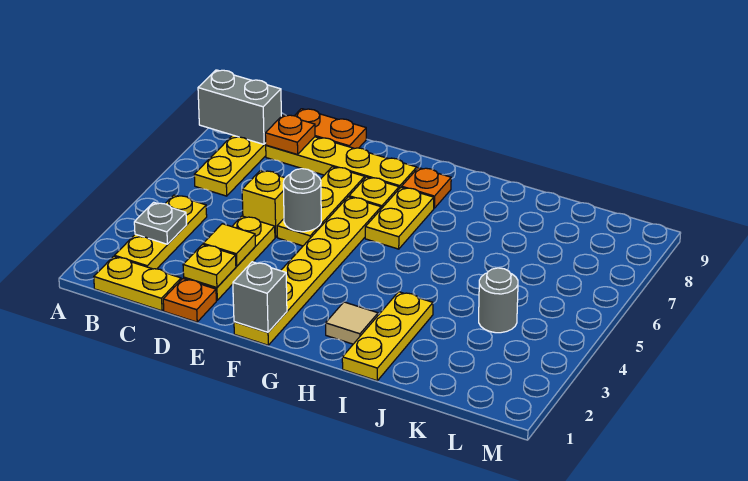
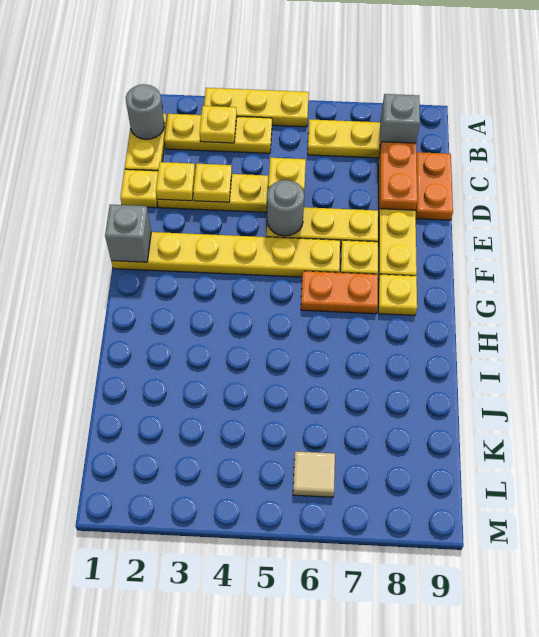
grey 1x2 brick [198,70,281,144] -> grey 1x1 brick [380,94,420,148]
grey 1x1 plate [134,202,187,244] -> yellow 1x1 plate [200,106,237,143]
orange 1x1 plate [265,115,315,154] -> orange 1x2 plate [380,142,417,210]
orange 1x1 plate [163,279,216,322] -> yellow 1x1 plate [120,169,158,208]
yellow 1x1 tile [203,224,255,266] -> yellow 1x1 plate [193,164,232,202]
yellow 1x2 plate [365,187,434,249] -> orange 1x2 plate [301,271,378,314]
orange 1x1 plate [402,168,451,208] -> yellow 1x1 plate [378,274,417,315]
tan 1x1 tile [326,302,378,344] -> tan 1x1 tile moved to [293,451,335,497]
yellow 1x3 plate [342,292,433,381] -> yellow 1x3 plate moved to [204,88,309,127]
grey 1x1 round brick [479,268,518,333] -> grey 1x1 round brick moved to [126,84,164,139]

